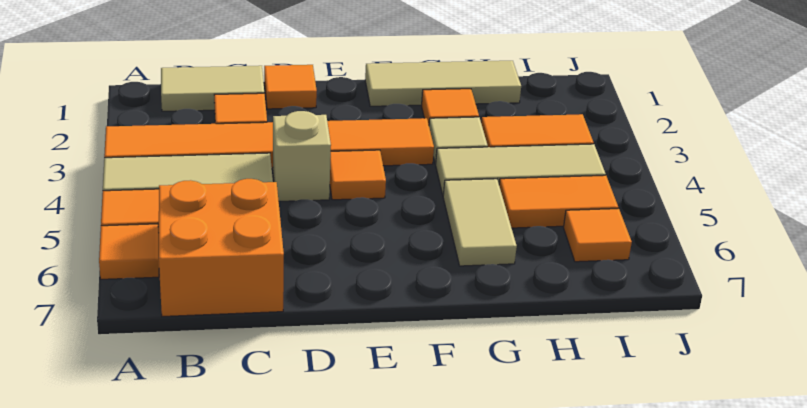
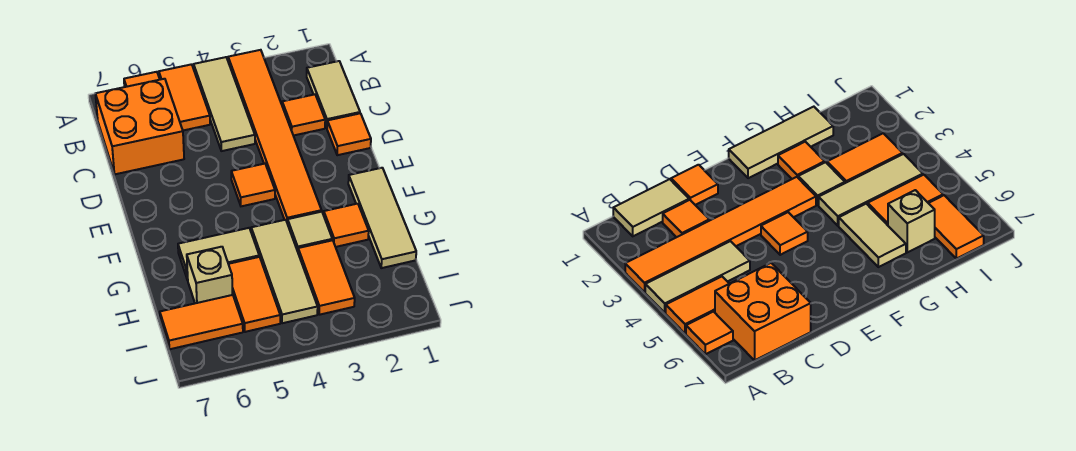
tan 1x1 brick [273,111,331,201] -> tan 1x1 brick moved to [187,247,232,303]
orange 1x1 tile [564,209,632,262] -> orange 1x2 tile [160,295,243,349]

